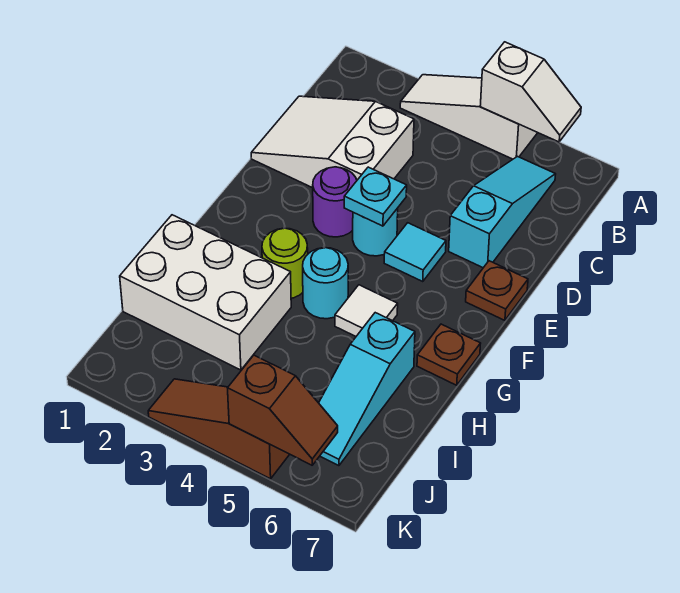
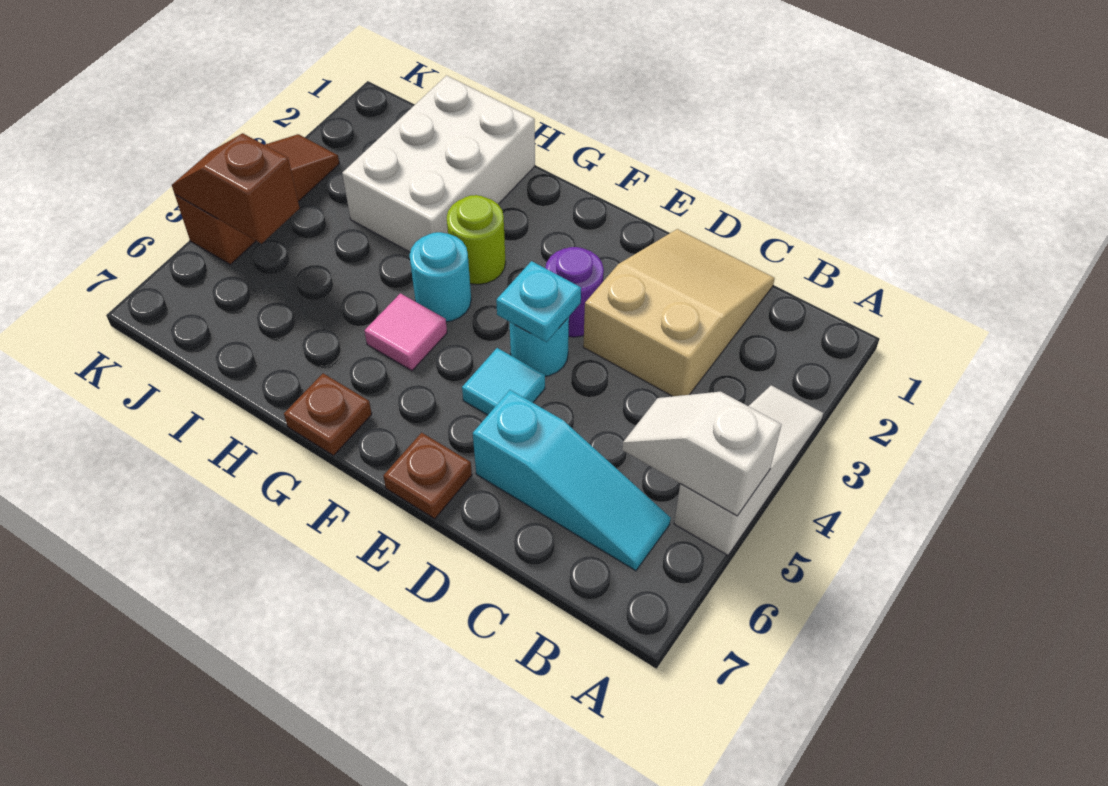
white 1x2 slope [480,42,581,142] -> white 1x2 slope turned to [622,392,782,516]
white 2x3 slope [251,96,414,188] -> tan 2x3 slope [583,229,775,396]
white 1x1 tile [335,285,398,336] -> pink 1x1 tile [365,293,447,371]
cyan 1x3 slope [319,313,415,466] -> none
brown 1x2 slope [228,355,338,465] -> brown 1x2 slope turned to [172,133,300,244]

